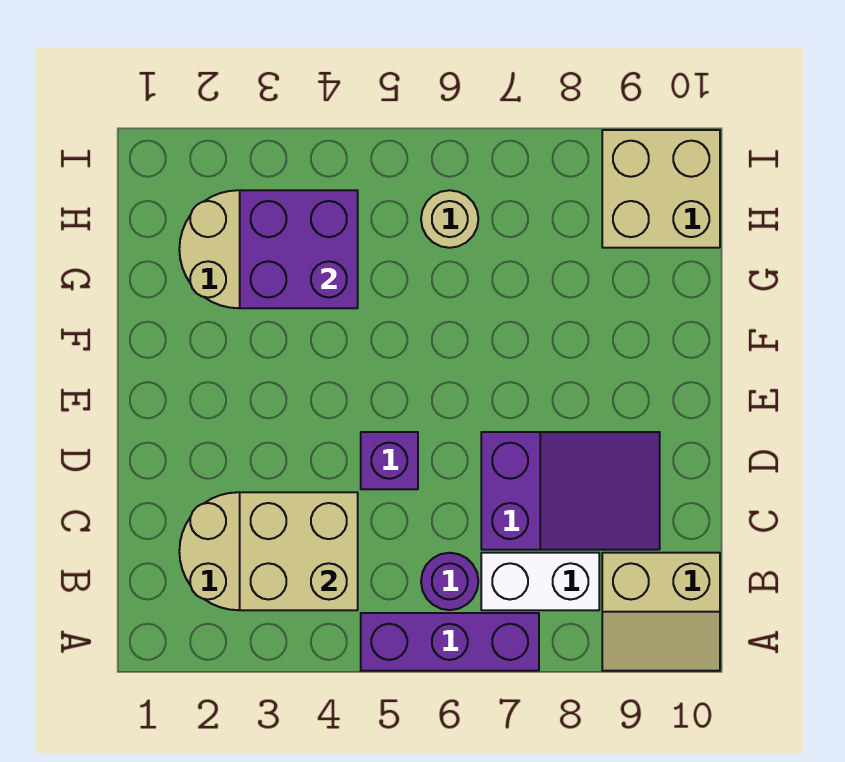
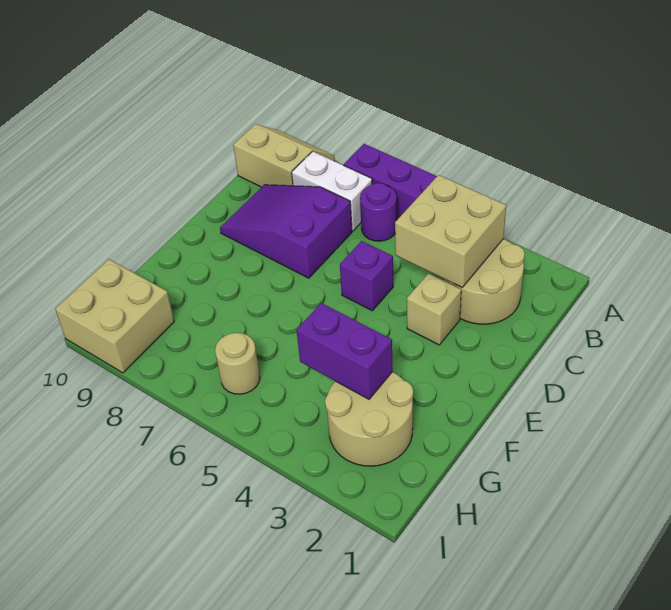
none -> tan 1x1 brick [407,273,461,345]
purple 2x2 brick [240,190,358,308] -> purple 1x2 brick [296,303,393,399]

